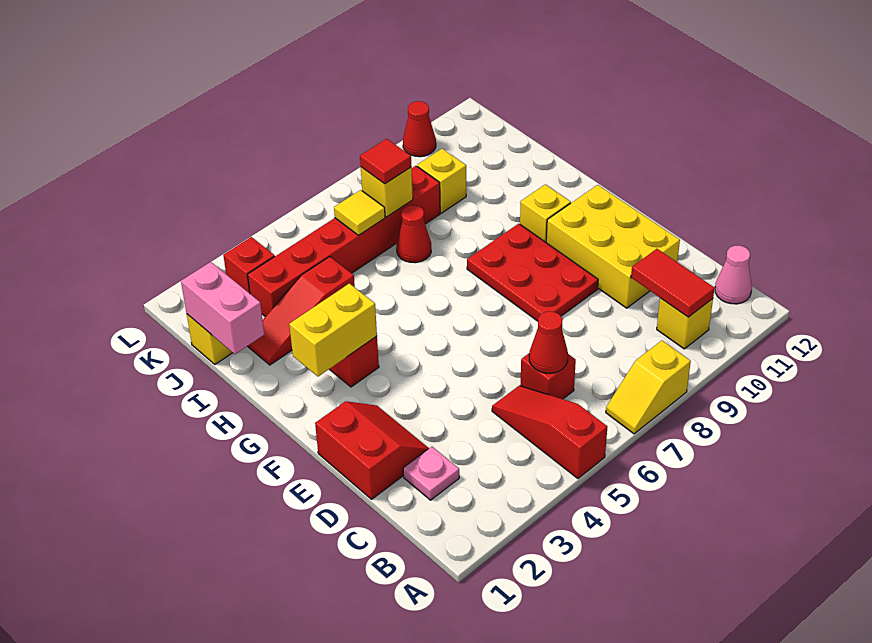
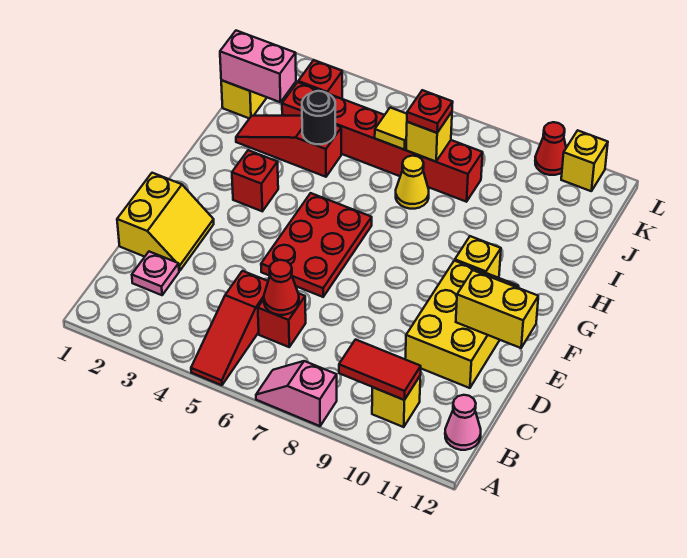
red 1x3 slope [492,386,607,479] -> red 1x3 slope turned to [191,271,268,385]
yellow 1x2 slope [606,340,691,434] -> pink 1x2 slope [256,361,337,426]
red 1x2 tile [631,249,715,317] -> red 1x2 tile turned to [339,340,421,400]
red 2x2 slope [315,401,429,499] -> yellow 2x2 slope [117,173,214,271]
red 2x3 plate [467,224,598,321] -> red 2x3 plate moved to [261,193,372,297]
yellow 1x2 brick [289,283,377,377] -> yellow 1x2 brick moved to [456,270,538,348]
pink 1x2 brick [181,262,264,354] -> pink 1x2 brick turned to [220,31,296,102]
none -> black 1x1 round brick [302,91,335,144]
red 1x1 cone [396,205,431,263] -> yellow 1x1 cone [396,156,429,209]
red 1x1 tile [360,139,411,184] -> red 1x1 plate [407,90,453,133]
yellow 1x1 brick [417,149,466,213] -> yellow 1x1 brick moved to [561,130,608,191]

